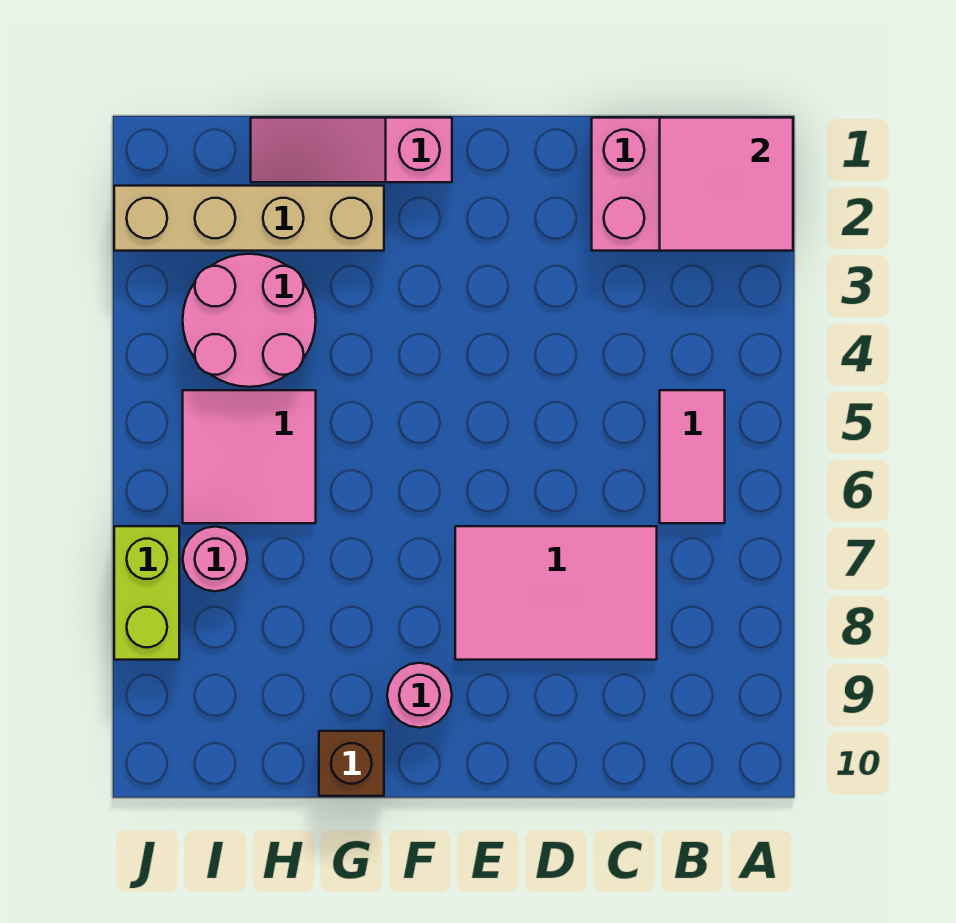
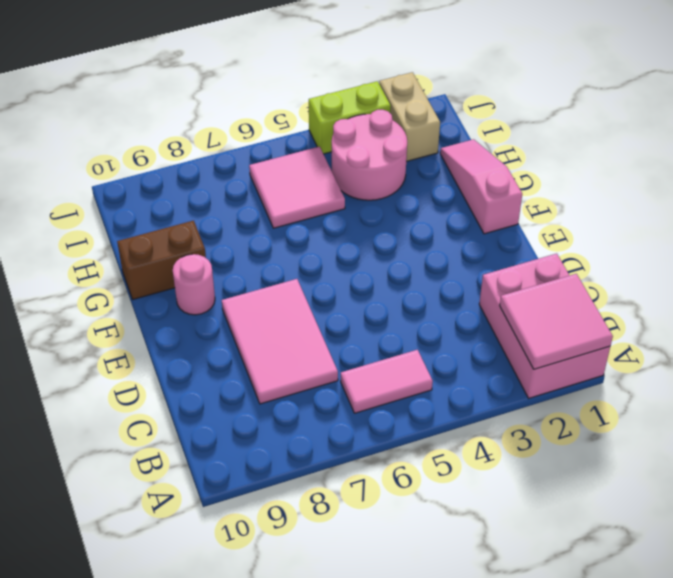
tan 1x4 brick [114,186,384,251] -> tan 1x2 brick [379,72,440,161]
brown 1x1 brick [319,731,384,796] -> brown 1x2 brick [117,221,206,299]
pink 1x1 round brick [183,527,247,591] -> none
lime 1x2 brick [114,526,179,660] -> lime 1x2 brick moved to [309,81,391,154]

